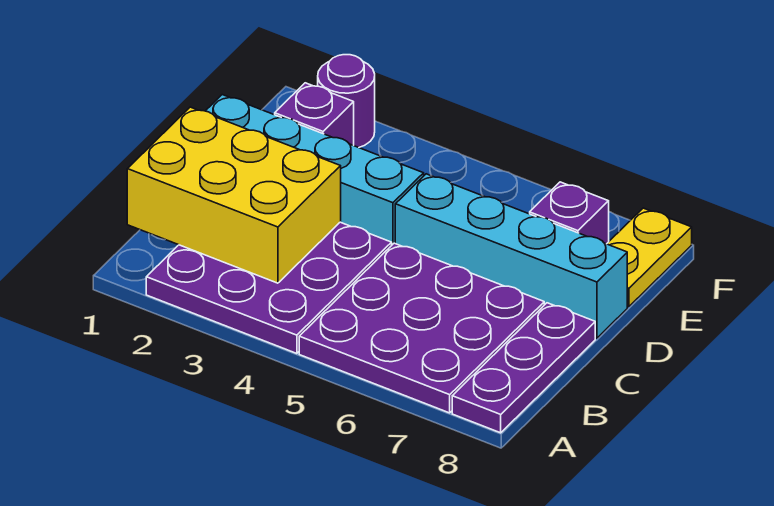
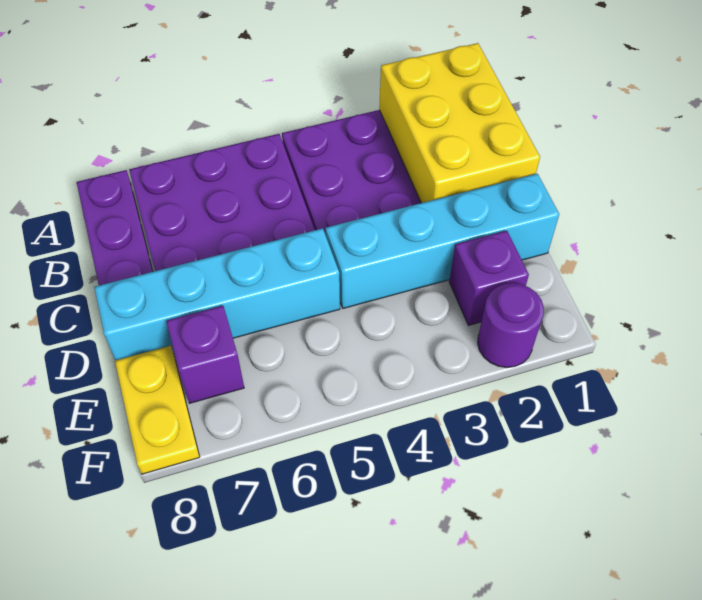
yellow 2x3 brick [127,107,341,283] -> yellow 2x3 brick turned to [379,43,540,203]

